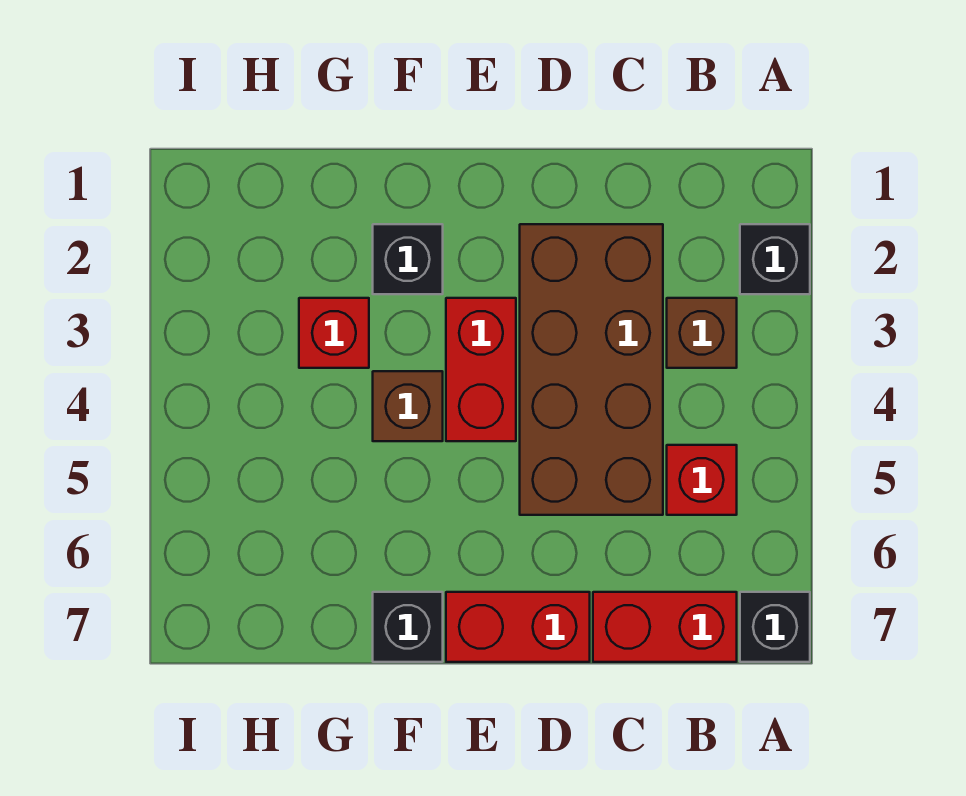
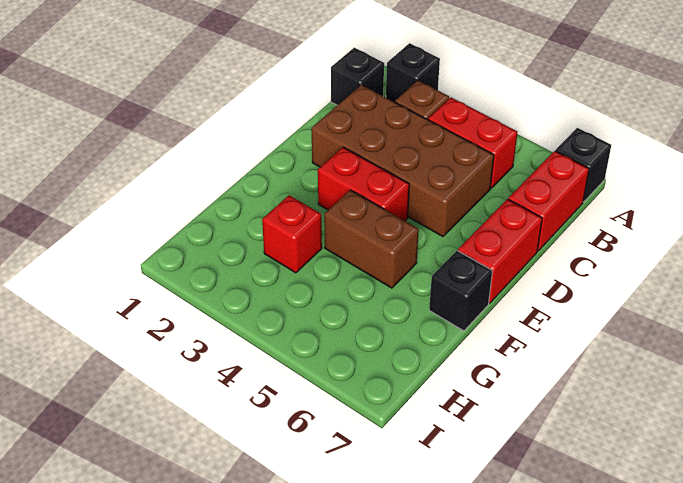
red 1x1 brick [667,445,737,515] -> red 1x2 brick [428,97,517,188]
black 1x1 brick [373,224,443,294] -> black 1x1 brick moved to [331,48,384,105]
brown 1x1 brick [373,371,443,441] -> brown 1x2 brick [324,190,419,288]

